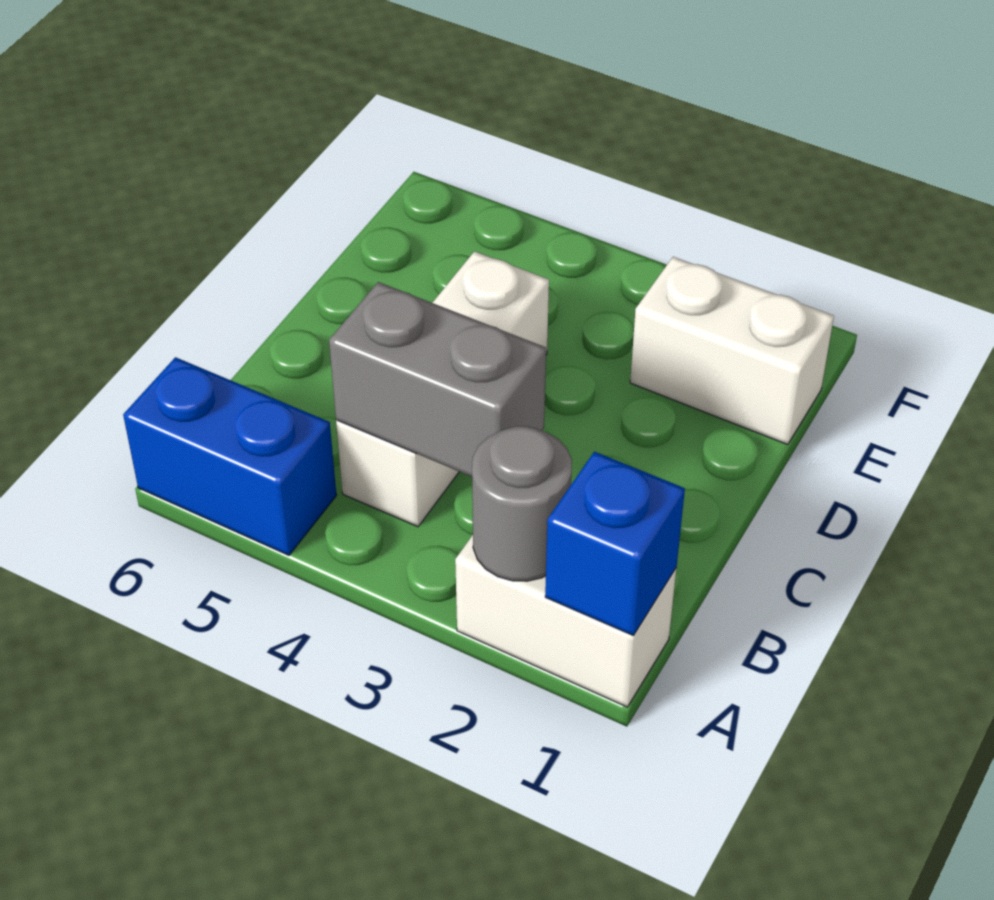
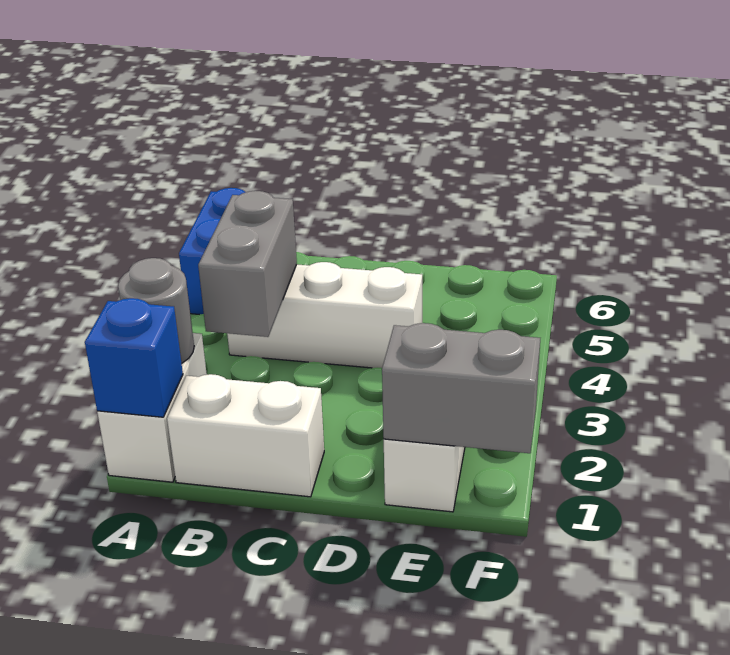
none -> white 1x2 brick [167,374,324,497]
none -> grey 1x2 brick [382,323,540,453]

